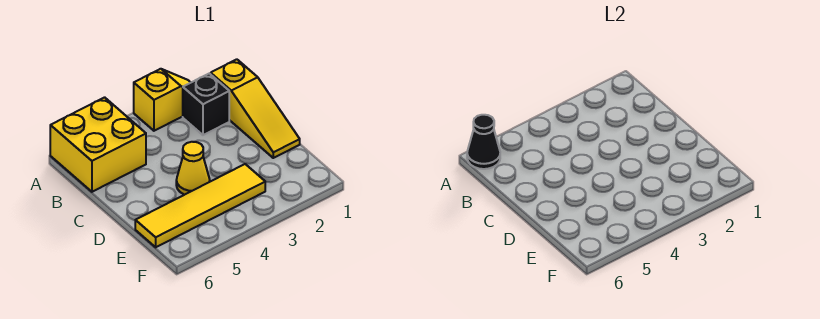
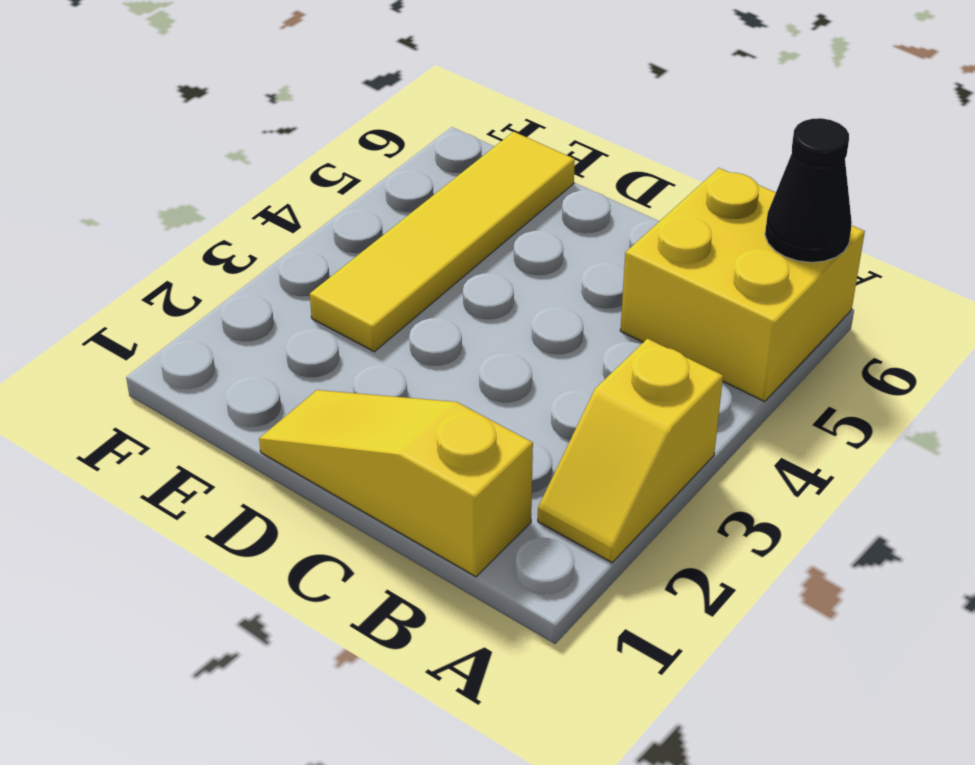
black 1x1 brick [183,74,229,135] -> none
yellow 1x1 cone [176,142,210,195] -> none

